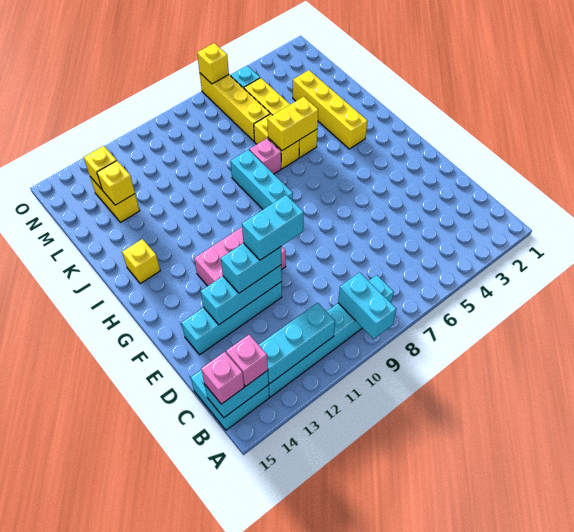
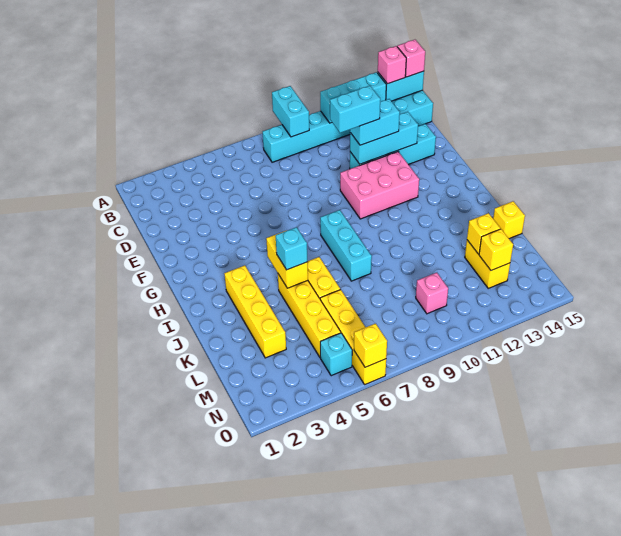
yellow 1x1 brick [122,239,160,284] -> yellow 1x1 brick moved to [493,201,525,239]
yellow 1x2 brick [267,97,318,151] -> yellow 1x2 brick turned to [266,230,308,288]
none -> cyan 1x1 brick [276,227,308,270]
pink 1x1 brick [249,139,281,174] -> pink 1x1 brick moved to [416,273,448,314]

